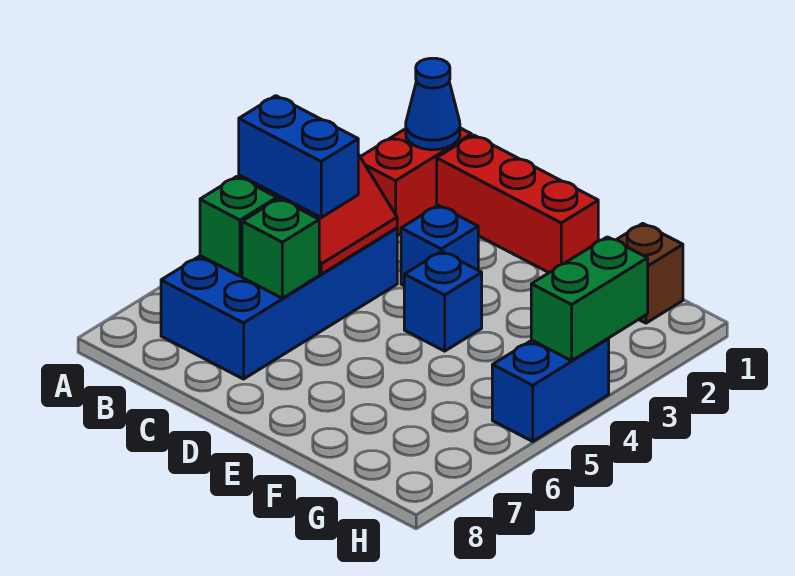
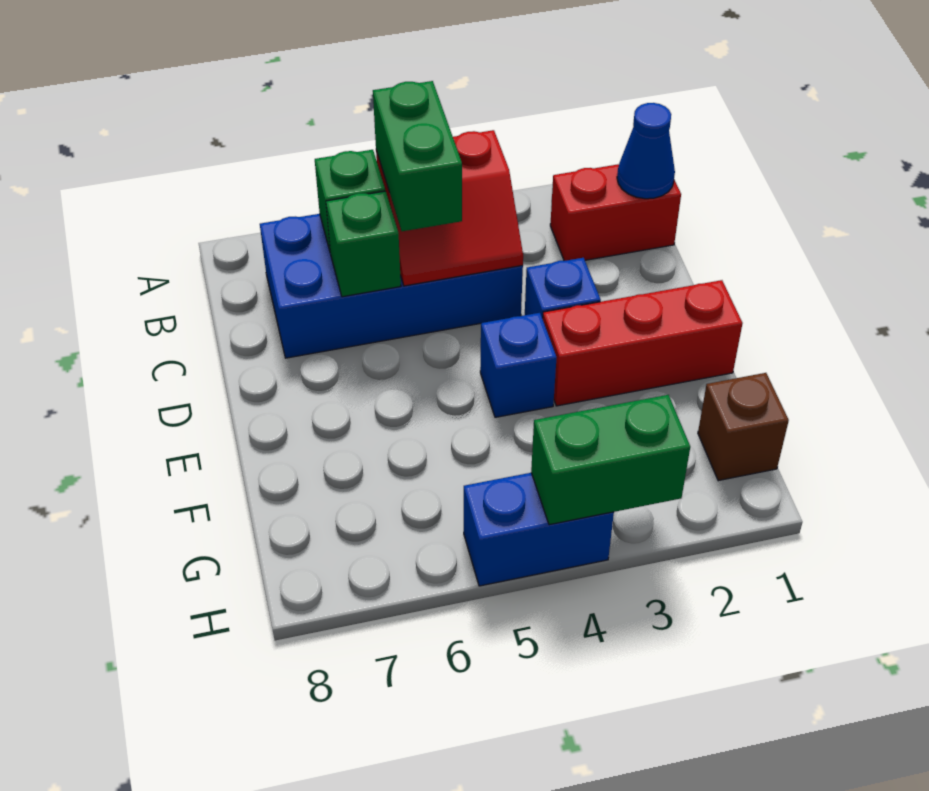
blue 1x2 brick [239,96,358,217] -> green 1x2 brick [373,81,462,231]
red 1x3 brick [437,135,598,273] -> red 1x3 brick turned to [543,280,743,406]

